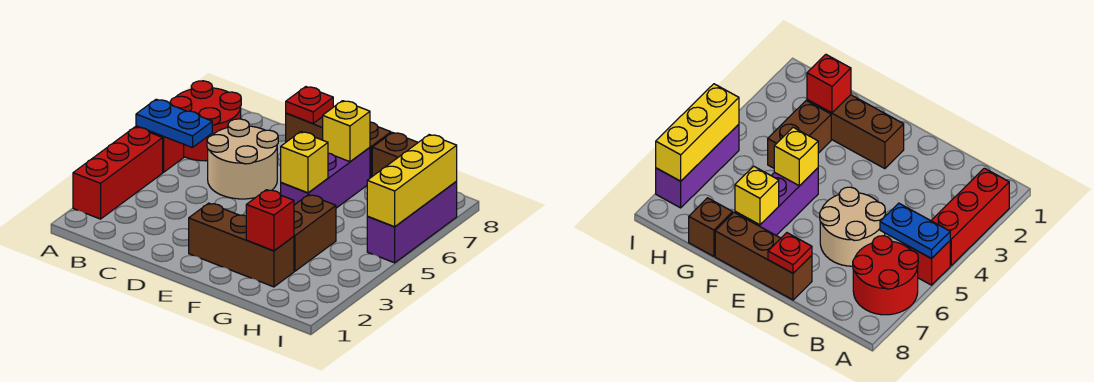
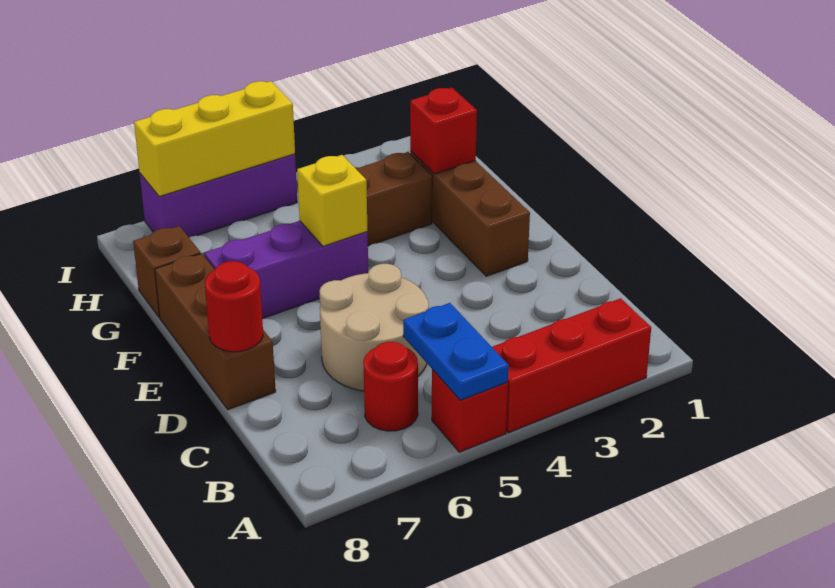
red 2x2 round brick [170,81,241,161] -> red 1x1 round brick [363,342,418,431]
red 1x1 plate [286,87,333,123] -> red 1x1 round brick [205,261,263,352]
yellow 1x1 brick [323,101,370,162] -> none

